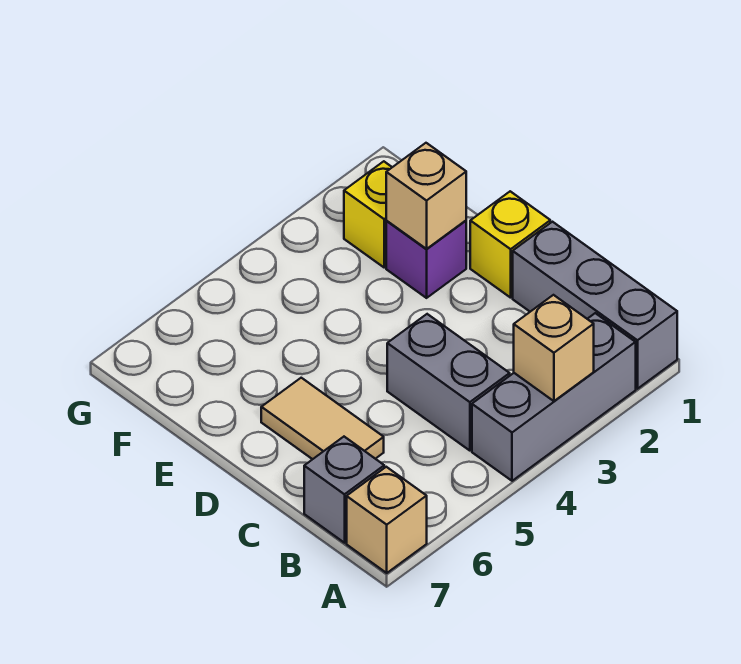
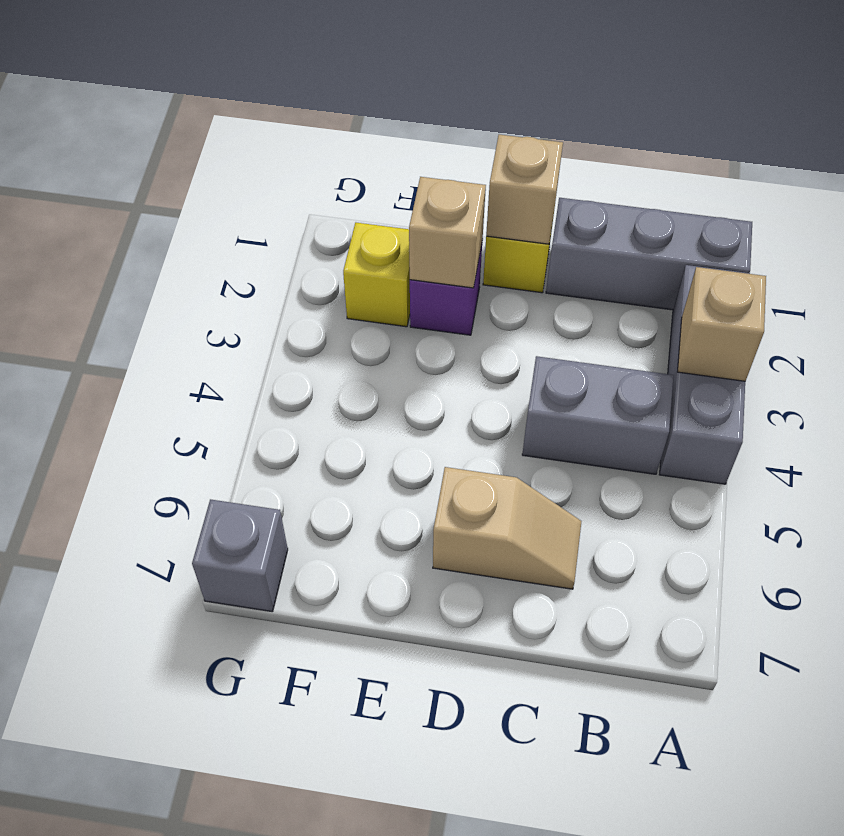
tan 1x1 brick [347,467,427,573] -> tan 1x1 brick moved to [486,135,563,244]
grey 1x1 brick [304,437,384,543] -> grey 1x1 brick moved to [192,499,288,612]
tan 1x2 tile [261,378,384,459] -> tan 1x2 slope [433,467,581,589]

